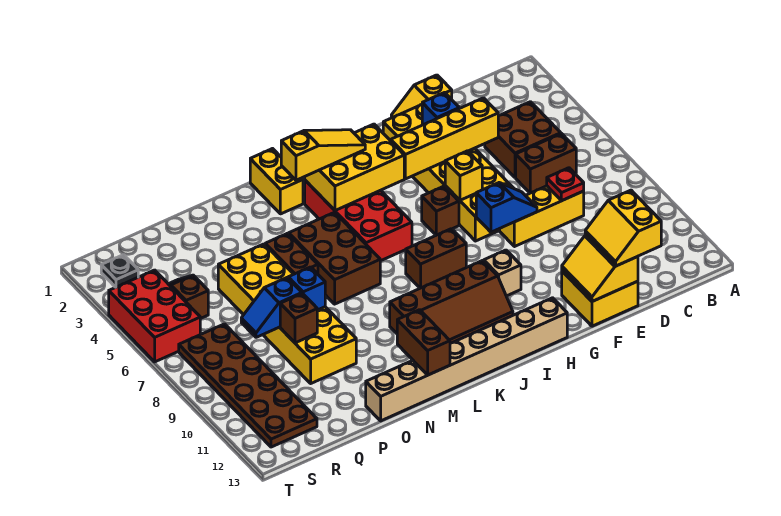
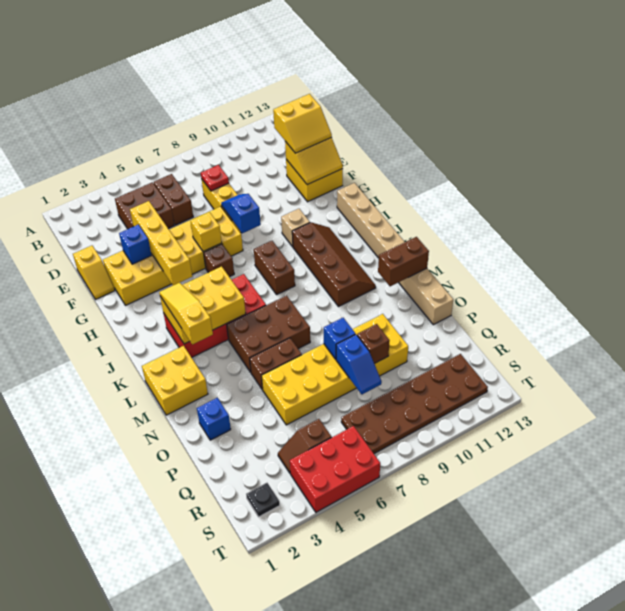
yellow 2x3 brick [305,124,404,210] -> yellow 2x3 brick turned to [160,266,246,344]
yellow 1x2 brick [250,149,303,214] -> yellow 2x2 brick [142,346,208,415]
none -> blue 1x1 brick [197,398,231,440]

